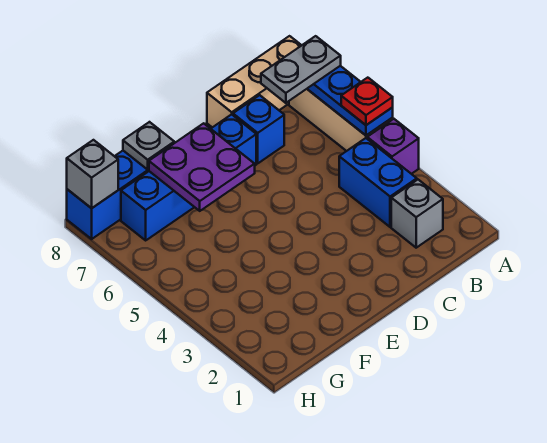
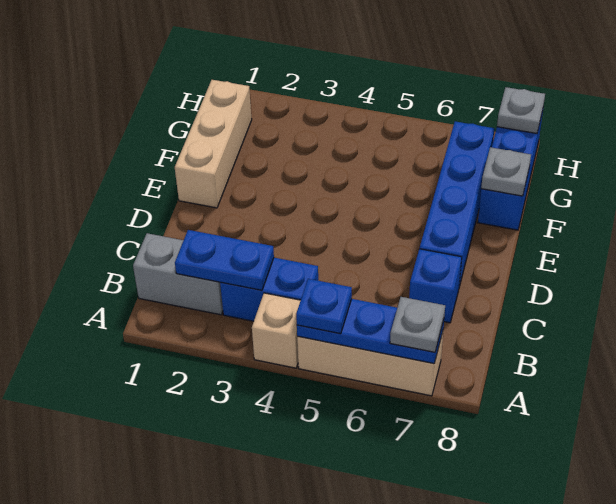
purple 1x1 brick [367,119,419,174] -> tan 1x1 brick [252,293,301,368]
red 1x1 plate [341,78,393,125] -> blue 1x1 plate [296,279,352,334]
grey 1x2 plate [261,36,341,103] -> grey 1x1 plate [390,297,445,352]
tan 1x3 brick [207,36,302,127] -> tan 1x3 brick moved to [175,80,252,208]
grey 1x1 brick [391,180,443,248] -> grey 1x2 brick [133,233,223,315]
none -> blue 1x2 plate [175,230,274,290]
purple 2x2 plate [149,123,255,211] -> none
grey 1x1 brick [67,140,118,208] -> grey 1x1 plate [497,87,545,134]

